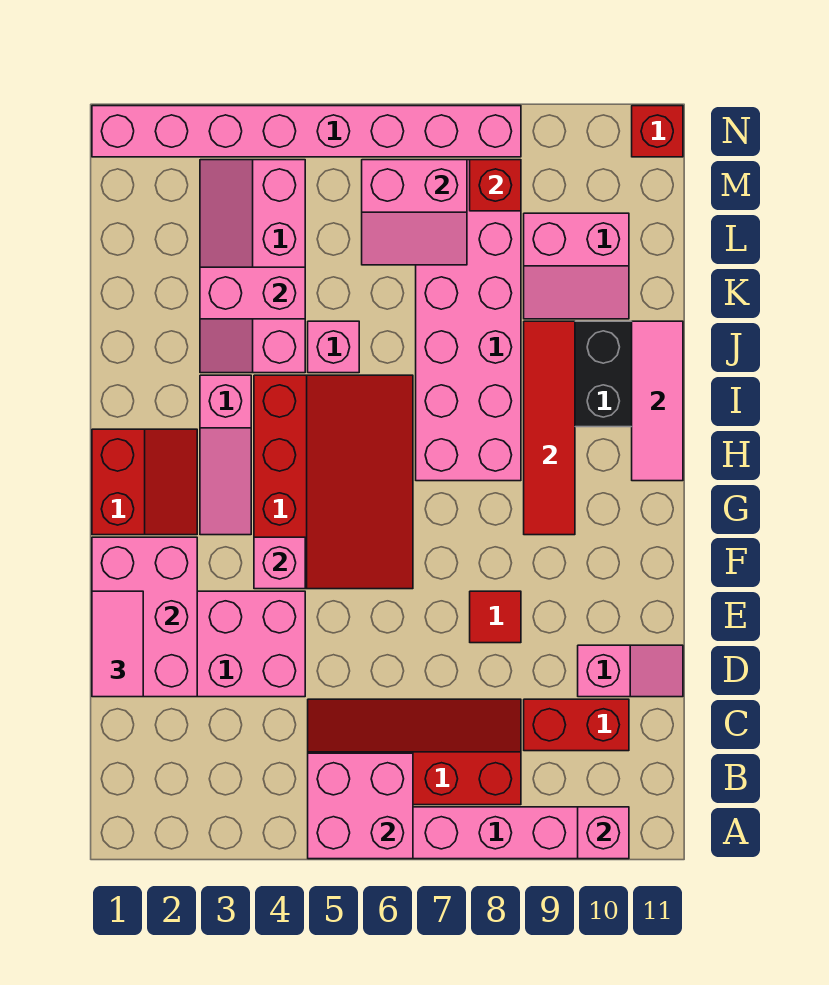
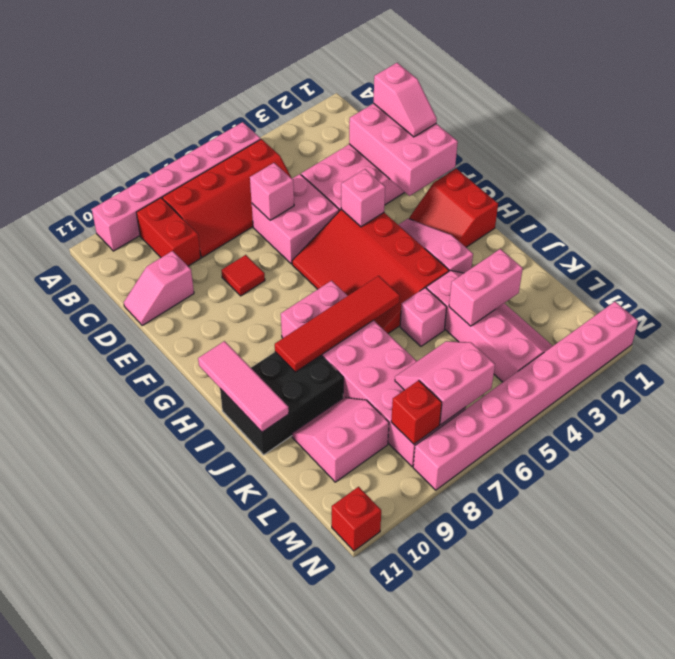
pink 2x2 brick [308,753,413,859] -> pink 2x2 brick moved to [252,174,339,264]
pink 1x1 brick [578,807,629,859] -> pink 1x1 brick moved to [250,163,294,220]
red 1x2 brick [524,699,629,751] -> red 1x2 brick turned to [136,198,201,266]
pink 1x2 tile [92,591,143,697] -> pink 1x2 slope [373,63,437,137]
red 1x4 tile [524,321,575,535] -> red 1x4 tile turned to [275,276,400,372]

